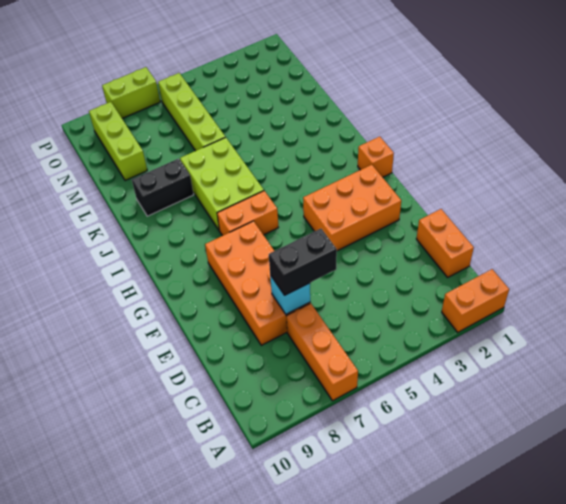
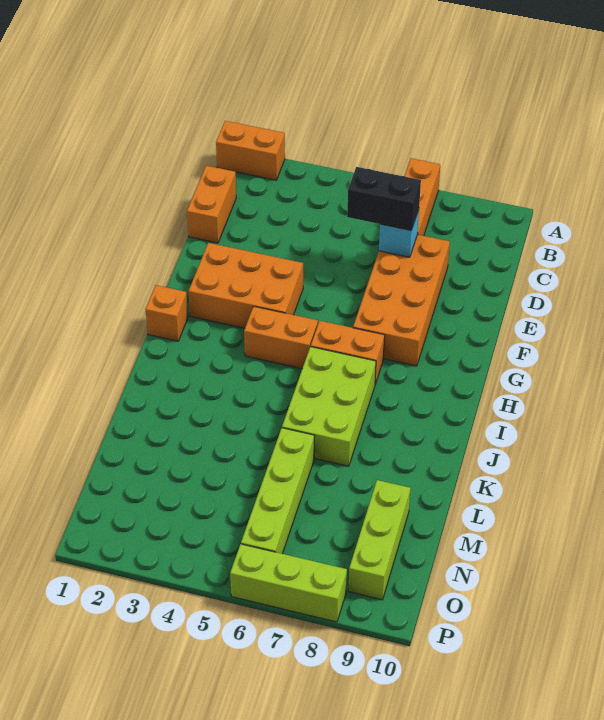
none -> orange 1x2 brick [244,306,318,369]
black 1x2 brick [132,159,194,216] -> none
lime 1x2 brick [102,67,160,118] -> lime 1x3 brick [230,544,347,622]

